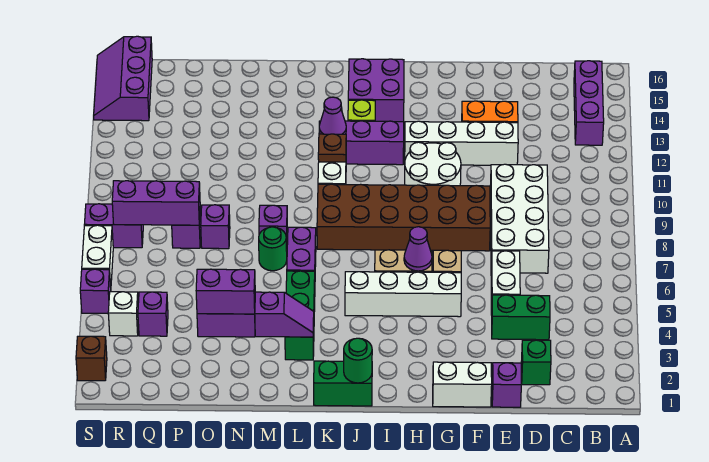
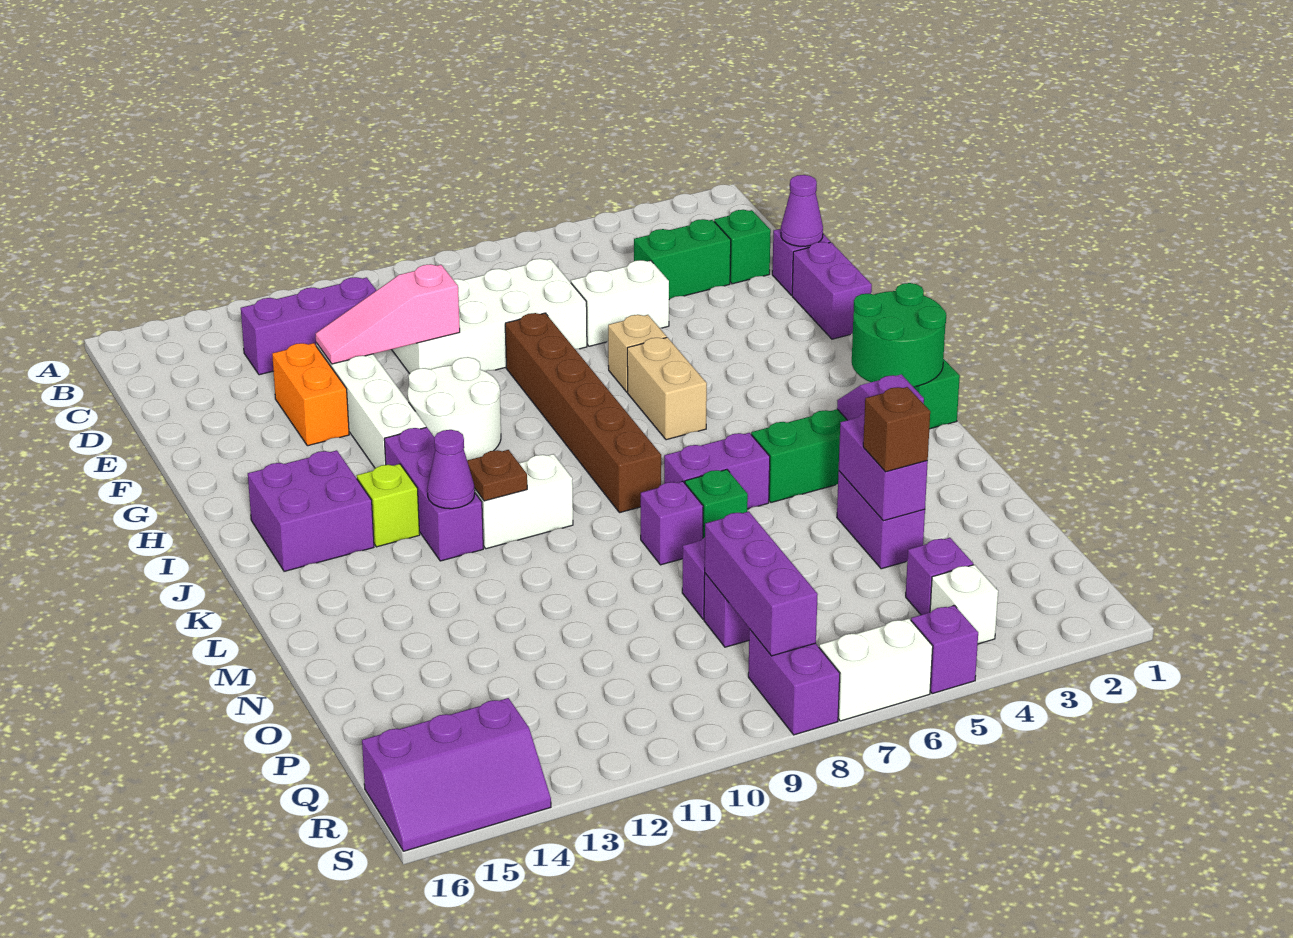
purple 1x3 brick [574,61,604,145] -> purple 1x3 brick moved to [241,277,377,375]
green 1x2 brick [492,295,550,340] -> green 1x2 brick turned to [634,219,731,300]
none -> pink 1x3 slope [316,264,460,364]
white 1x2 brick [433,362,492,407] -> purple 1x2 brick [792,242,872,339]
brown 2x6 brick [317,184,490,251] -> brown 1x6 brick [505,313,661,513]
white 1x4 brick [345,272,461,317] -> none
purple 1x1 cone [404,227,432,271] -> purple 1x1 cone moved to [781,175,823,246]
green 1x1 round brick [344,338,372,383] -> green 2x2 round brick [852,283,946,387]
green 1x1 round brick [259,227,287,271] -> green 1x1 brick [685,469,748,538]
brown 1x1 brick [76,336,107,381] -> brown 1x1 brick moved to [863,387,930,472]

